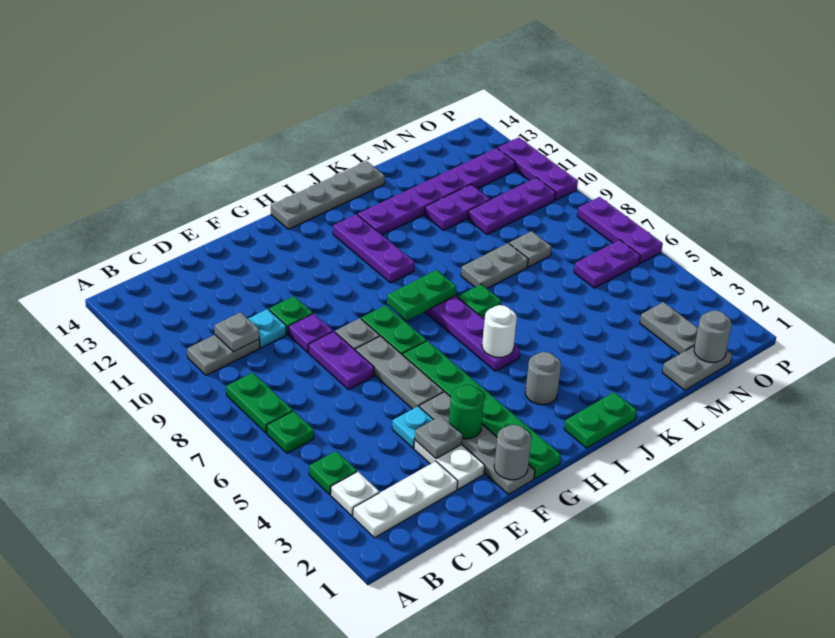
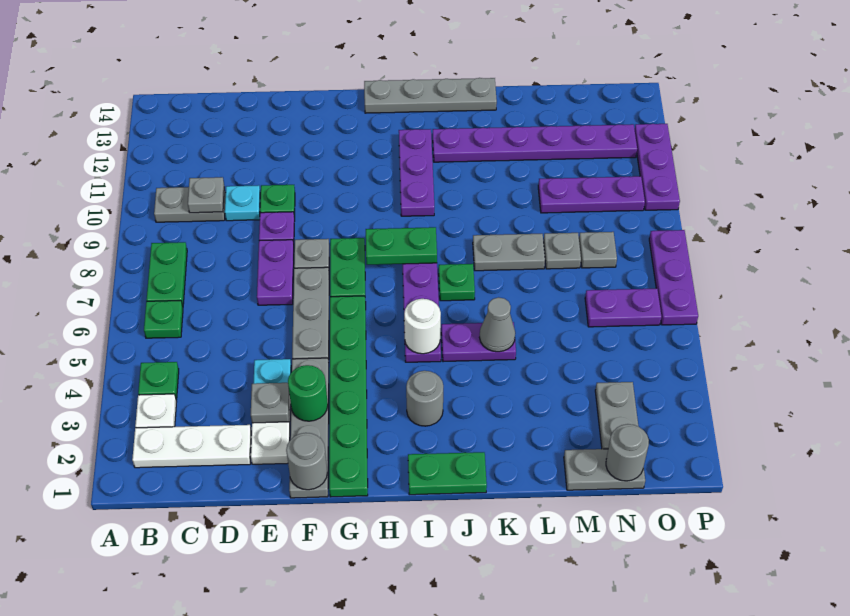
none -> grey 1x1 cone [479,297,515,352]
purple 1x2 plate [425,185,490,230] -> purple 1x2 plate moved to [441,322,516,362]
none -> grey 1x1 plate [579,232,617,268]

